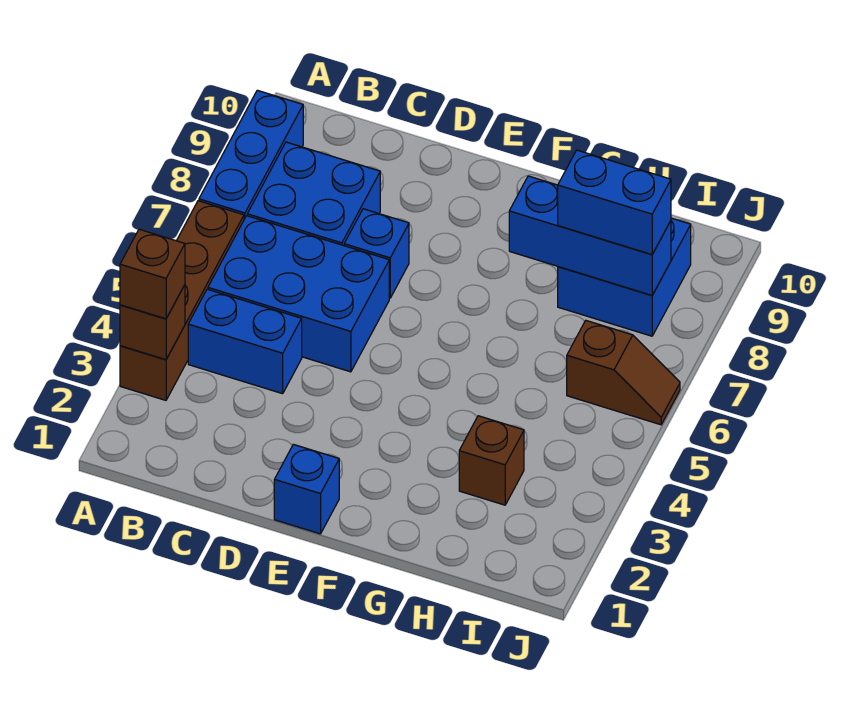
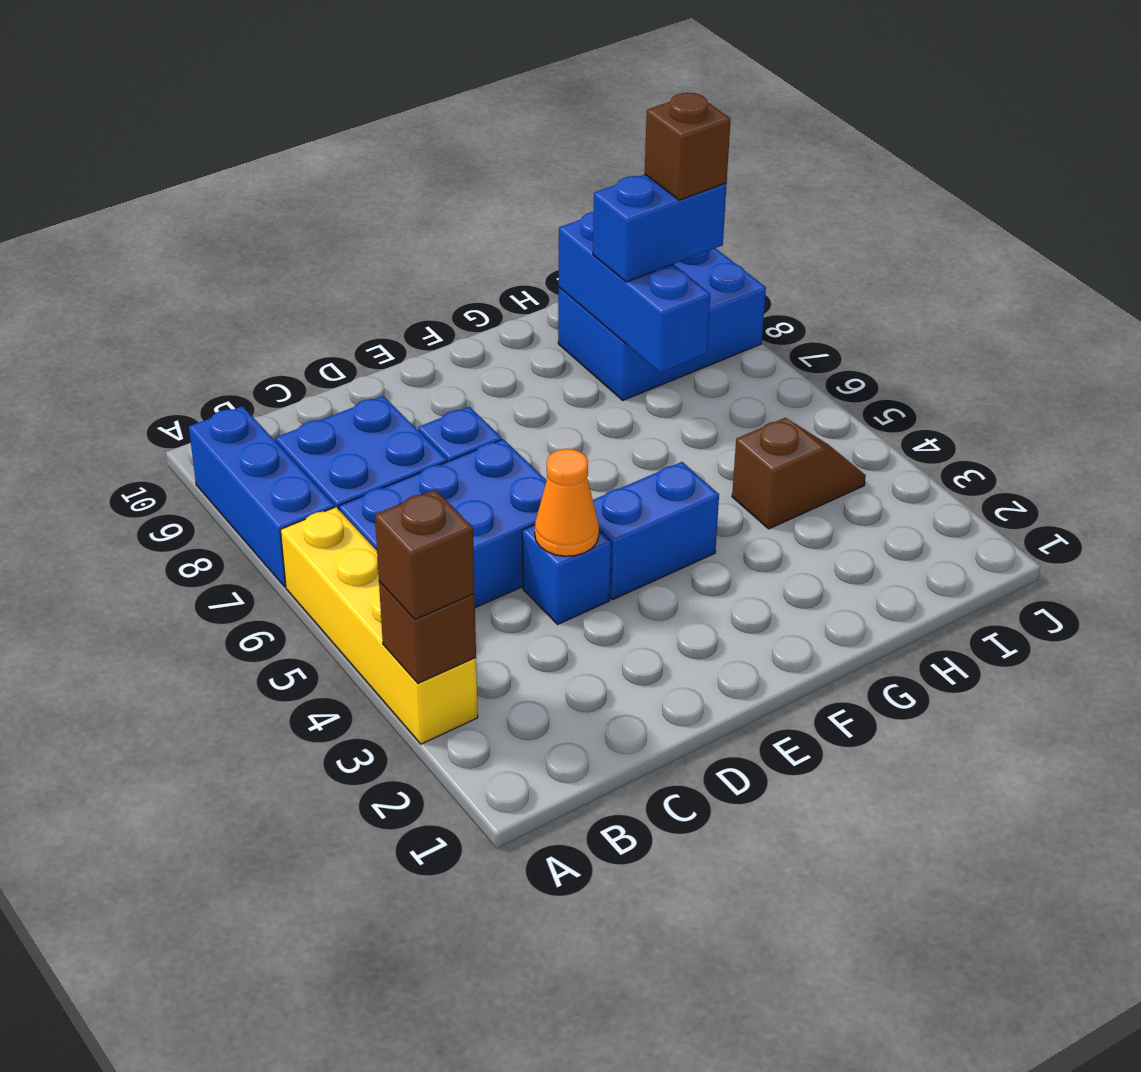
brown 1x4 brick [120,201,244,400] -> yellow 1x4 brick [280,507,478,744]
blue 1x2 brick [188,289,302,394] -> blue 1x2 brick moved to [593,462,719,600]
none -> orange 1x1 cone [535,449,599,556]
blue 1x1 brick [274,444,339,534] -> blue 1x1 brick moved to [522,525,611,624]
blue 1x3 brick [509,176,671,295] -> blue 1x3 brick turned to [559,212,710,373]
brown 1x1 brick [459,416,524,505] -> brown 1x1 brick moved to [645,93,731,200]
blue 2x2 brick [558,218,691,336] -> blue 2x3 brick [558,248,766,400]
brown 1x2 slope [567,321,680,425] -> brown 1x2 slope moved to [732,418,866,529]

